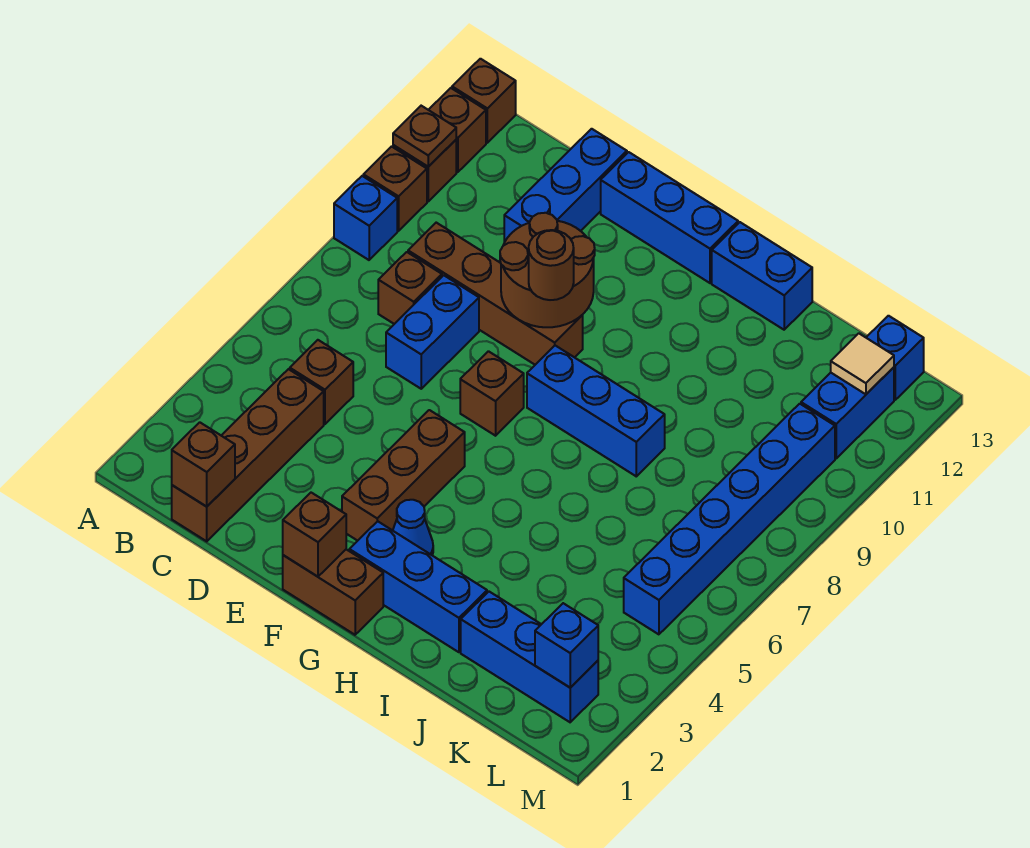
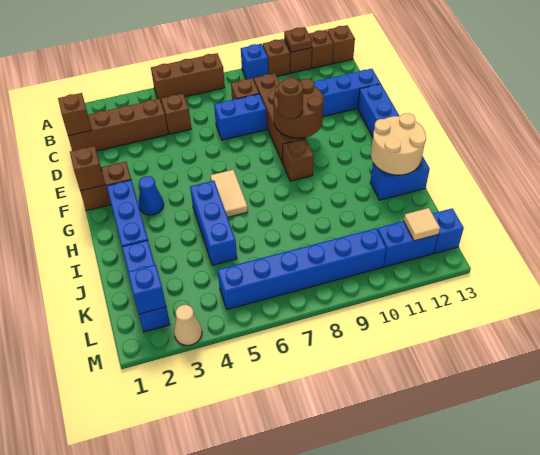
brown 1x2 brick [283,549,383,635] -> brown 1x2 brick turned to [80,161,131,211]
brown 1x3 brick [342,410,465,541] -> brown 1x3 brick moved to [151,53,225,101]
brown 1x1 brick [460,351,524,436] -> brown 1x1 brick moved to [283,139,314,181]
none -> tan 1x2 tile [210,170,248,217]
blue 1x3 brick [527,346,665,476] -> blue 1x3 brick moved to [190,181,237,265]
none -> tan 2x2 round brick [371,113,426,175]
blue 1x2 brick [712,222,812,330] -> blue 1x2 brick turned to [370,156,430,200]
none -> tan 1x1 cone [174,305,202,346]

